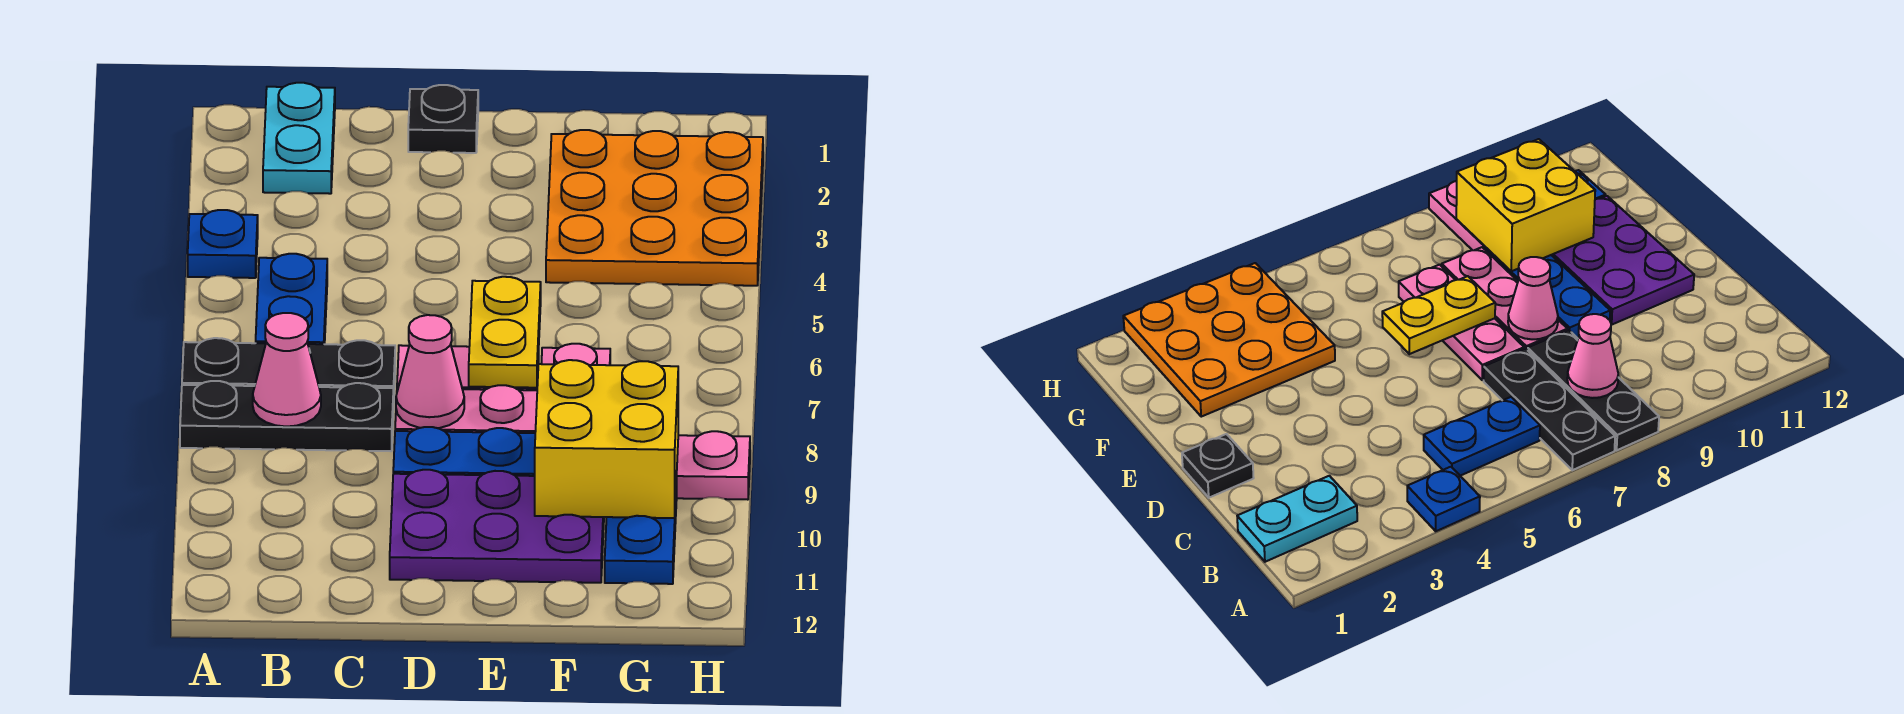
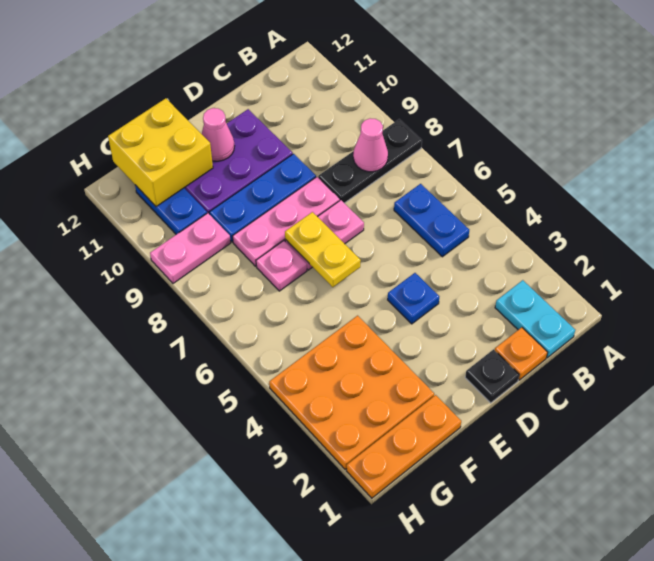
blue 1x1 plate [188,210,258,278] -> blue 1x1 plate moved to [388,273,439,324]
black 1x3 plate [182,338,395,388] -> none
none -> orange 1x1 plate [495,327,548,380]
pink 1x1 cone [396,315,464,428] -> pink 1x1 cone moved to [202,108,234,161]
none -> orange 1x3 plate [347,395,461,498]
yellow 2x2 brick [535,360,678,518] -> yellow 2x2 brick moved to [108,98,213,207]

